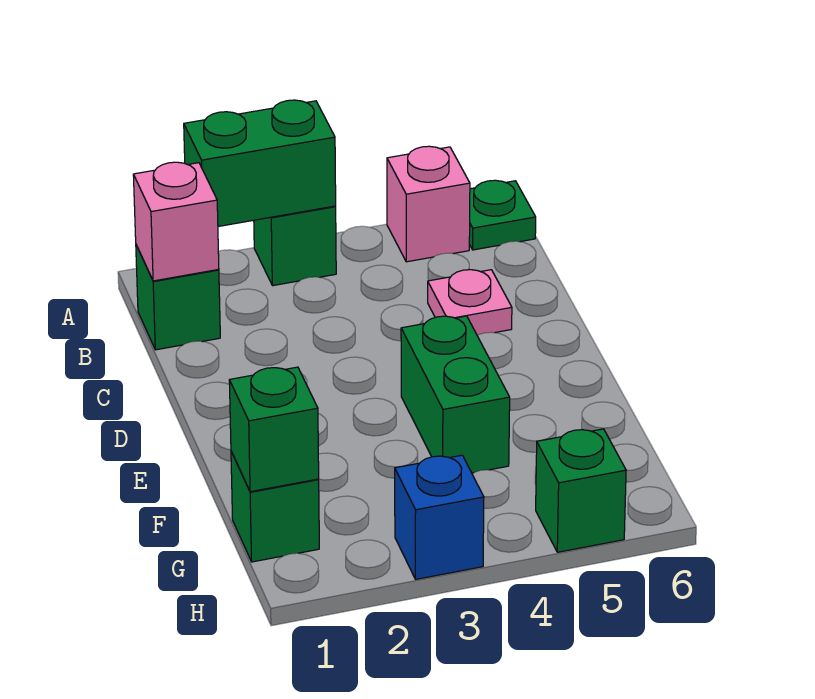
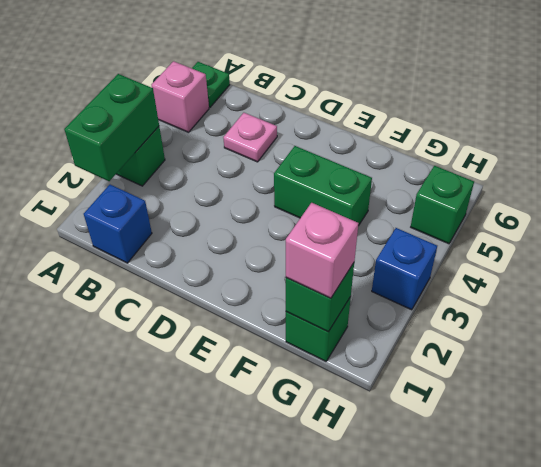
green 1x1 brick [136,245,220,350] -> blue 1x1 brick [84,185,152,263]
pink 1x1 brick [133,162,219,281] -> pink 1x1 brick moved to [286,203,358,298]

